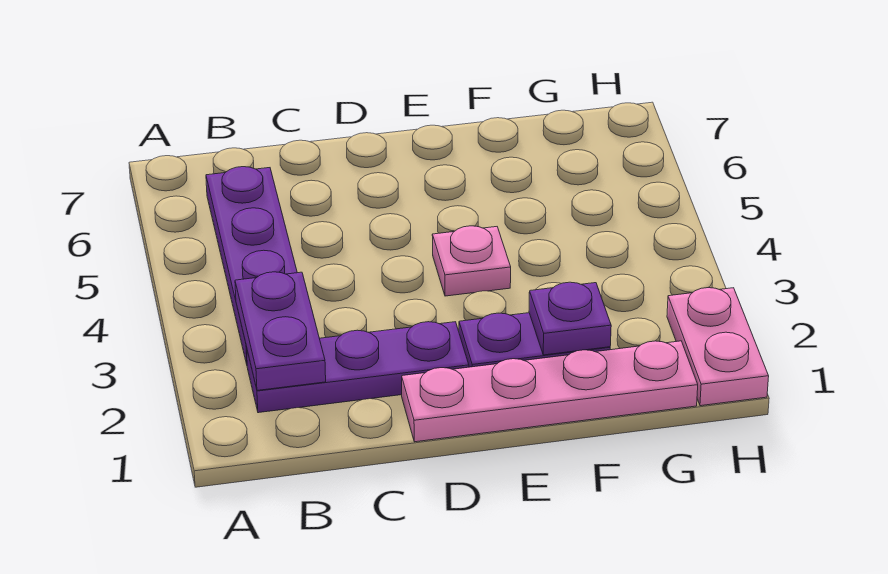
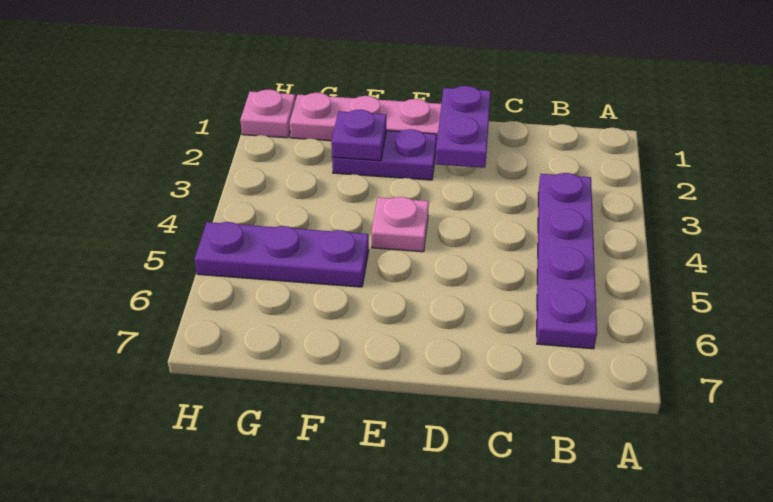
purple 1x3 plate [247,322,469,413] -> purple 1x3 plate moved to [195,222,369,287]
purple 1x2 plate [235,272,326,390] -> purple 1x2 plate moved to [436,86,491,168]
pink 1x2 plate [667,288,769,406] -> pink 1x1 plate [240,89,296,138]

